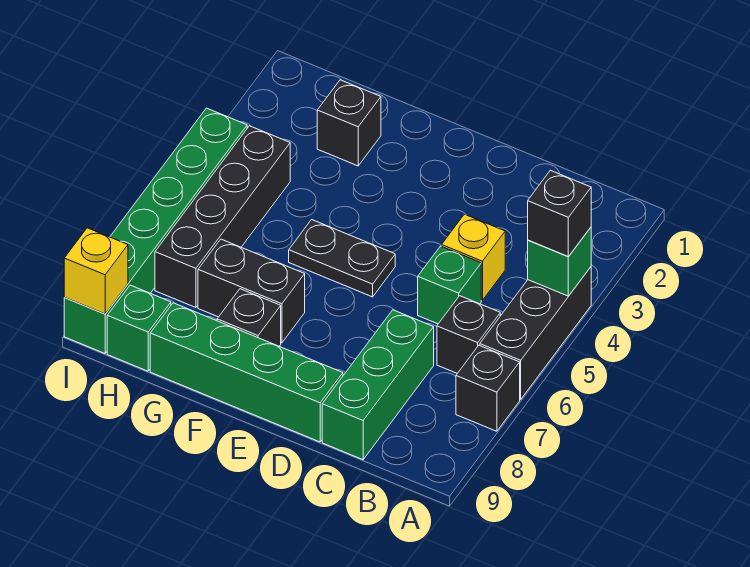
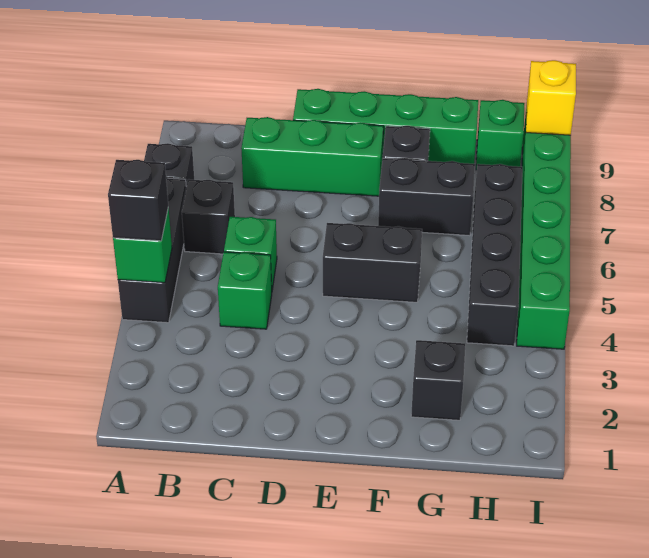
yellow 1x1 brick [442,214,505,300] -> green 1x1 brick [218,252,272,329]
green 1x3 brick [322,310,434,460] -> green 1x3 brick turned to [241,117,383,196]
black 1x2 plate [289,220,395,297] -> black 1x2 brick [323,223,422,302]

